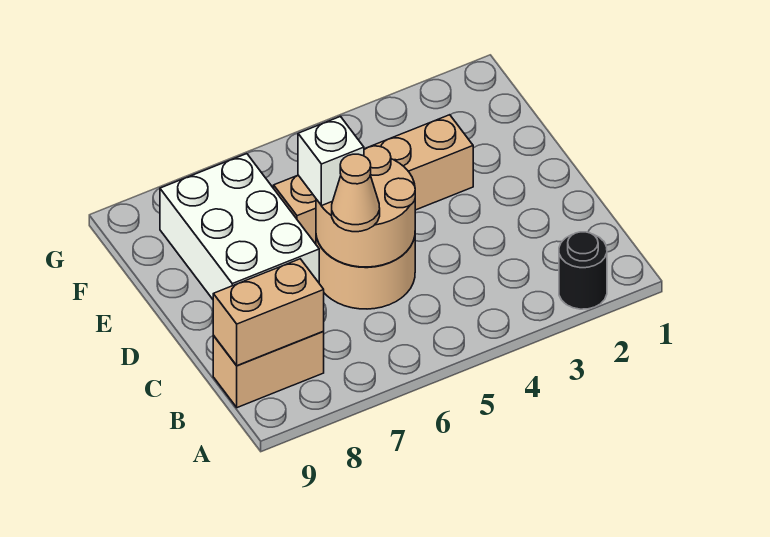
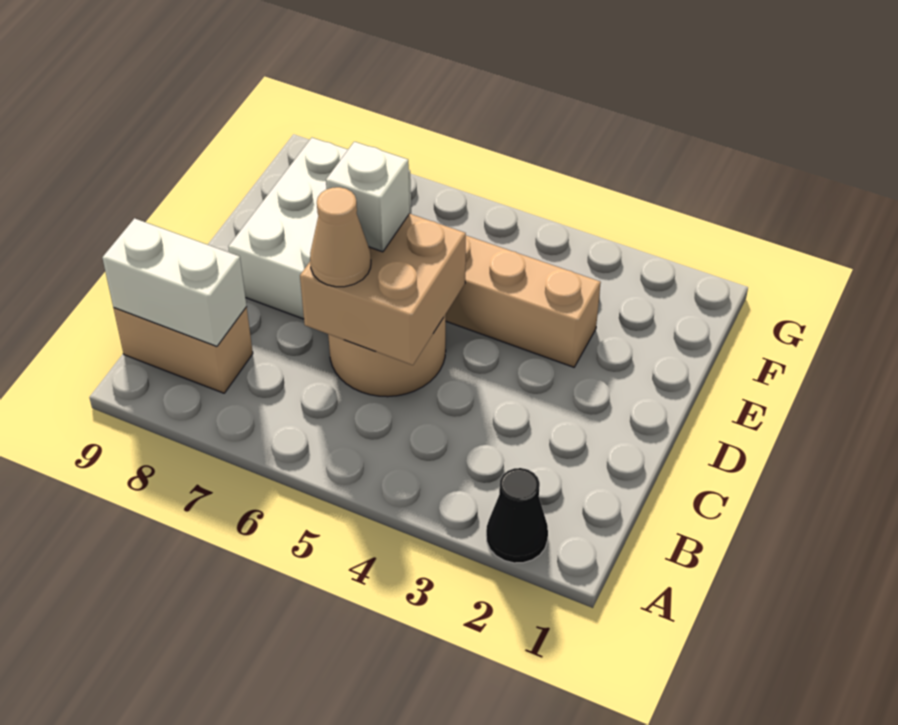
black 1x1 round brick [559,232,607,309] -> black 1x1 cone [486,468,548,563]
tan 1x2 brick [213,259,324,366] -> white 1x2 brick [102,218,247,346]
tan 2x2 round brick [316,146,415,267] -> tan 2x2 brick [300,214,466,365]

